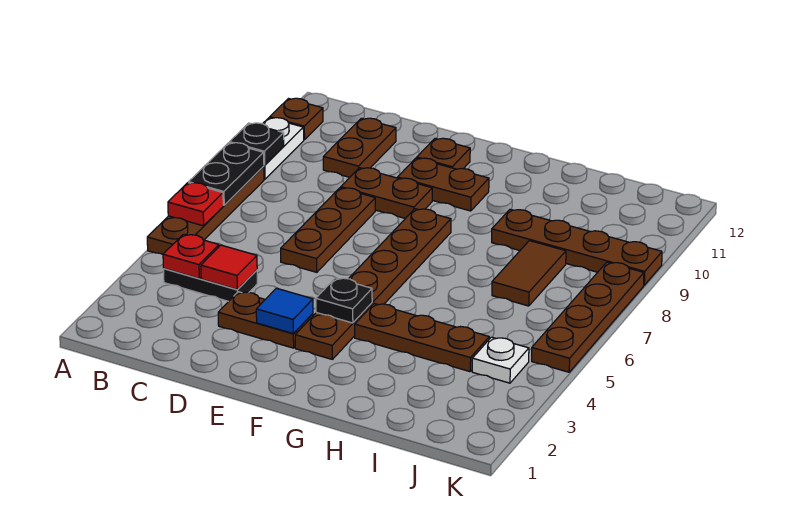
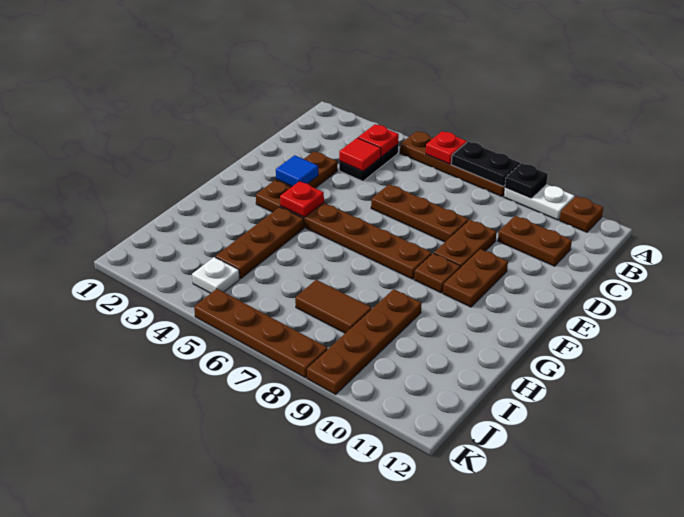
brown 1x1 plate [417,138,470,169] -> brown 1x1 plate moved to [414,253,460,293]
black 1x1 plate [316,278,372,323] -> red 1x1 plate [280,181,324,217]

